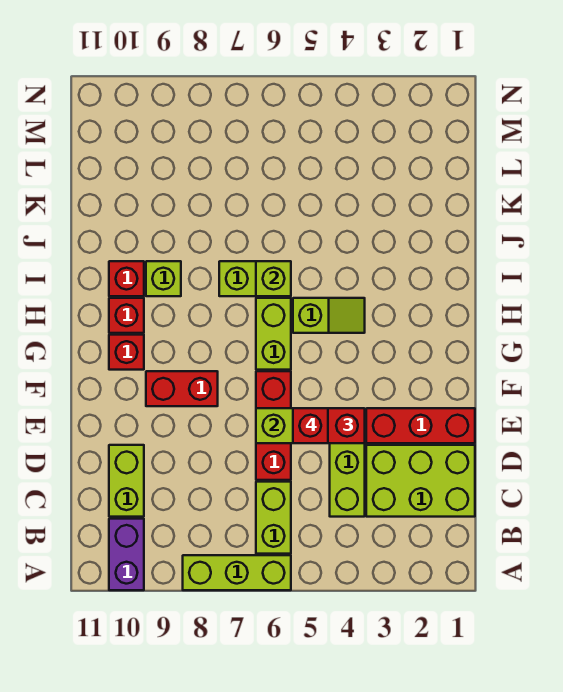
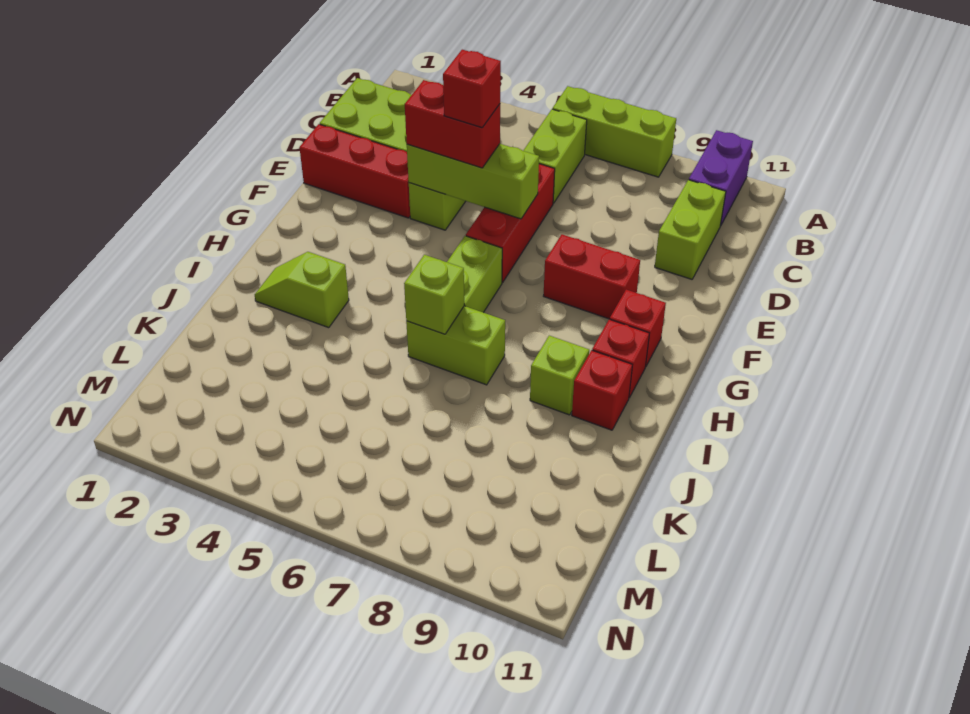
lime 1x2 slope [293,298,365,333] -> lime 1x2 slope moved to [255,252,349,328]

